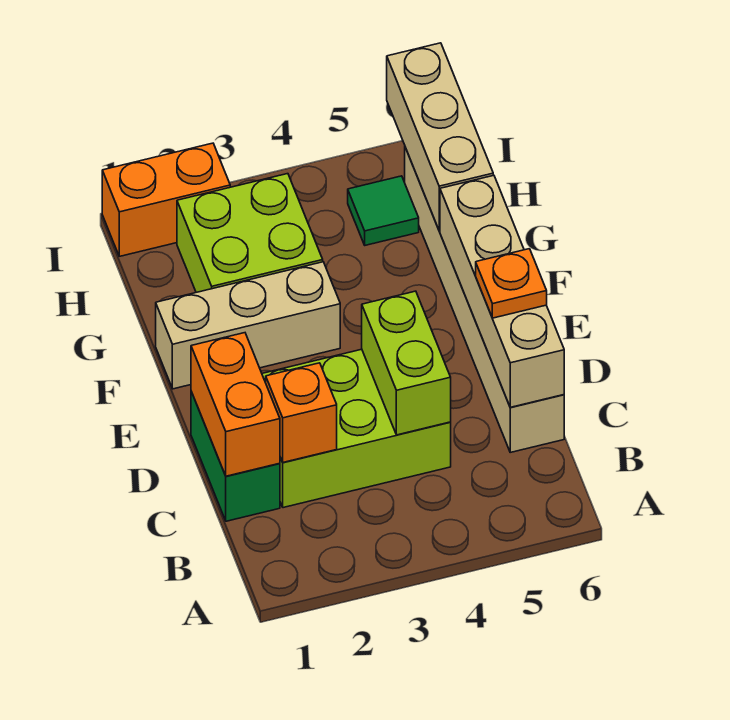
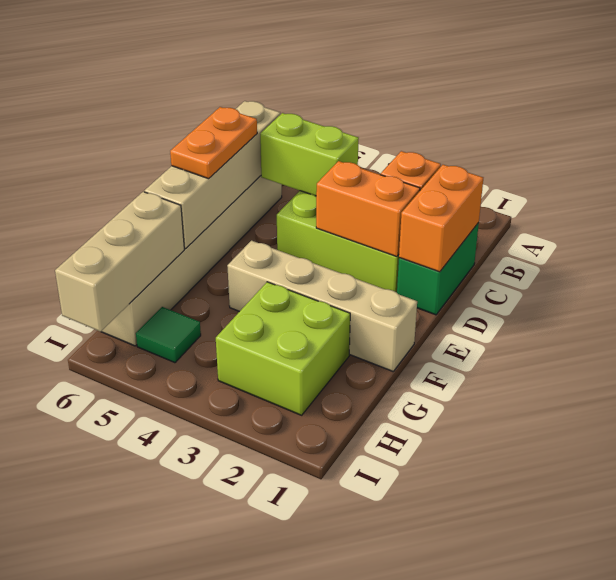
lime 1x2 brick [362,291,451,435] -> lime 1x2 brick turned to [260,113,359,196]
orange 1x1 plate [476,249,547,318] -> orange 1x2 plate [170,107,257,179]
tan 1x3 brick [156,262,340,389] -> tan 1x4 brick [227,241,417,371]
orange 1x2 brick [102,143,230,256] -> orange 1x2 brick moved to [316,161,420,257]

